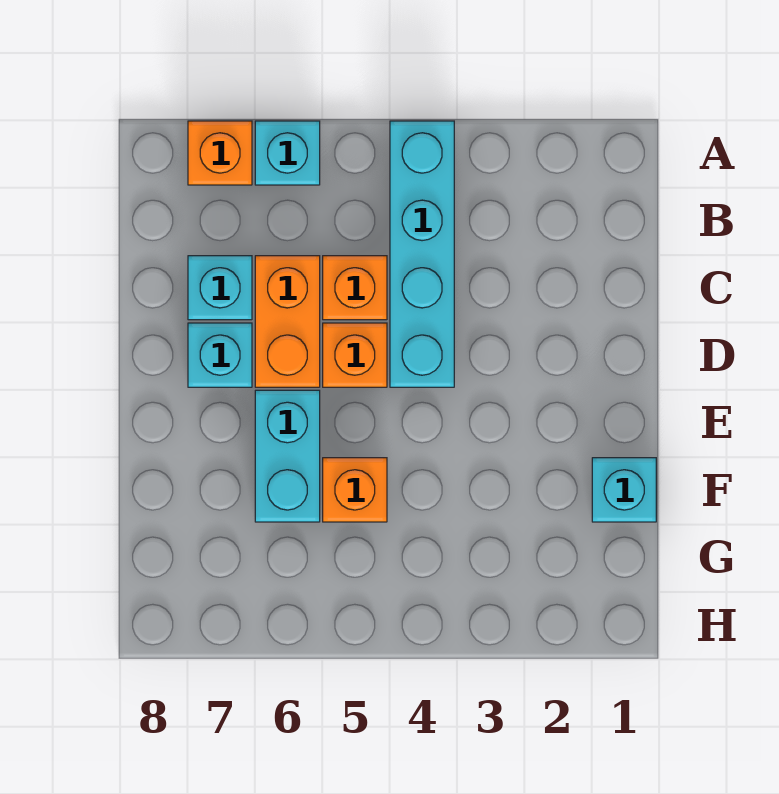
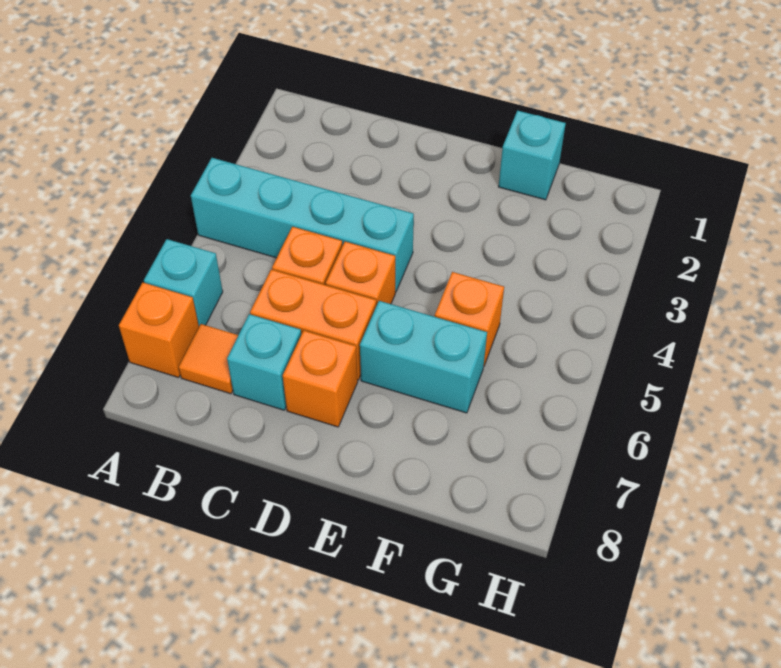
none -> orange 1x1 tile [179,324,238,394]
cyan 1x1 brick [188,323,252,387] -> orange 1x1 brick [283,330,358,427]

